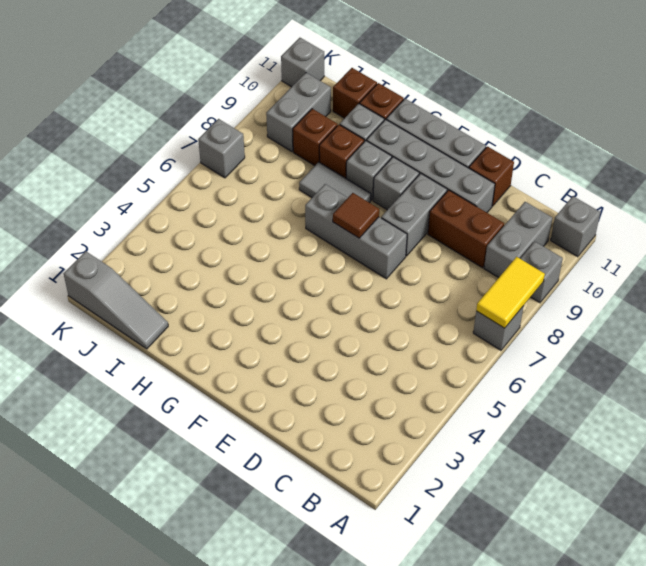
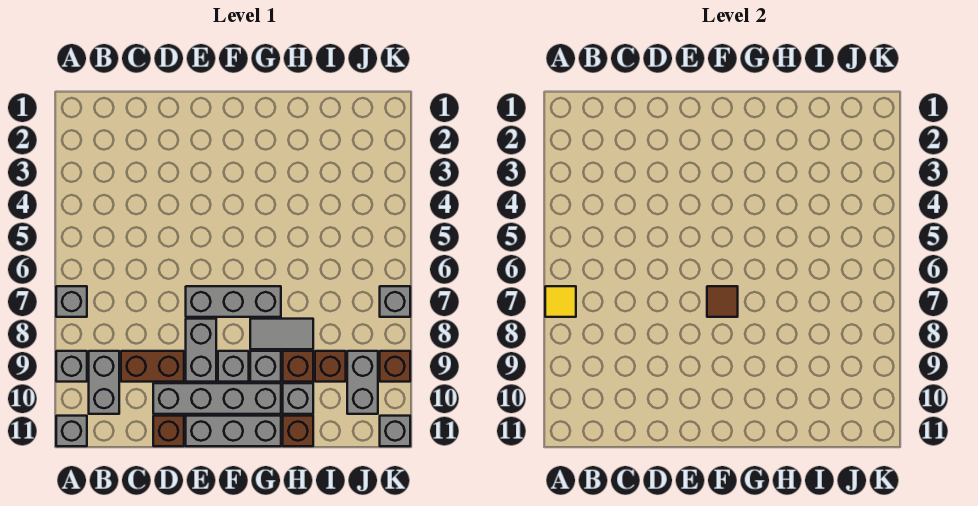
yellow 1x2 tile [476,257,545,328] -> yellow 1x1 tile [545,286,576,317]
grey 1x3 slope [64,251,168,349] -> none
brown 1x1 brick [333,68,377,118] -> brown 1x1 brick moved to [380,351,410,382]

